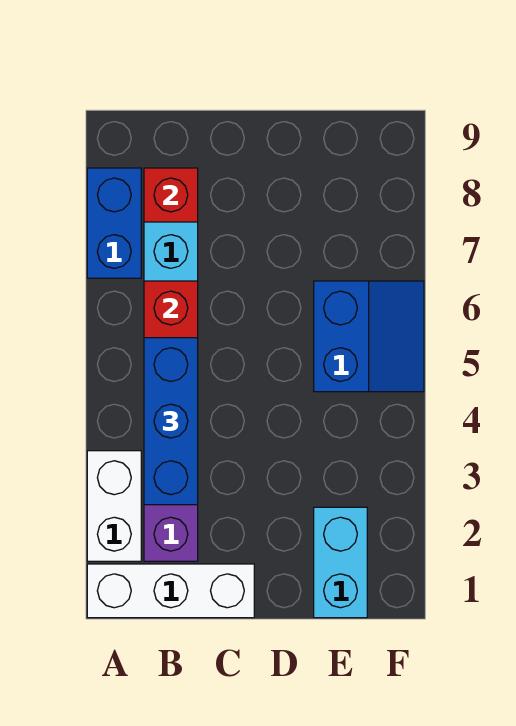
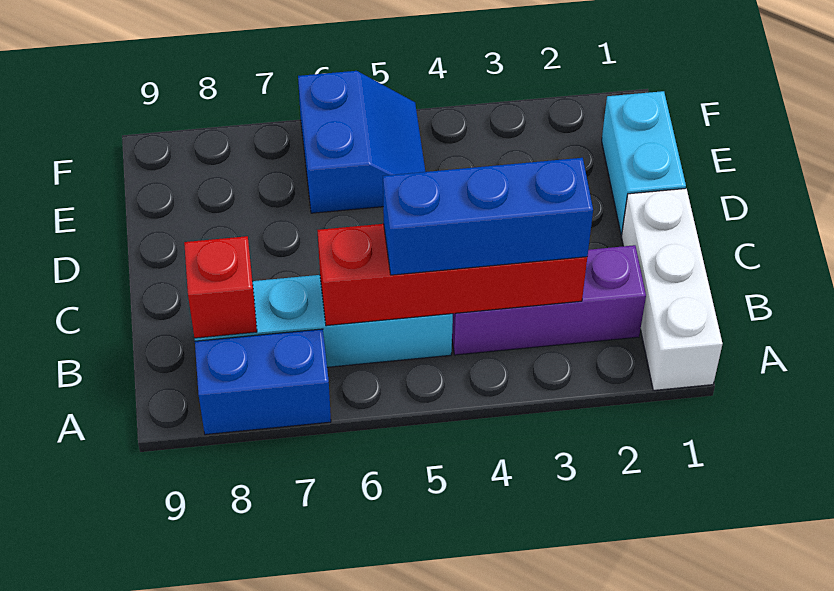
white 1x2 brick [87,451,141,561] -> none
cyan 1x2 brick [314,507,367,618] -> cyan 1x2 brick turned to [602,91,686,235]
blue 2x2 slope [314,281,424,392] -> blue 2x2 slope turned to [298,71,425,213]

